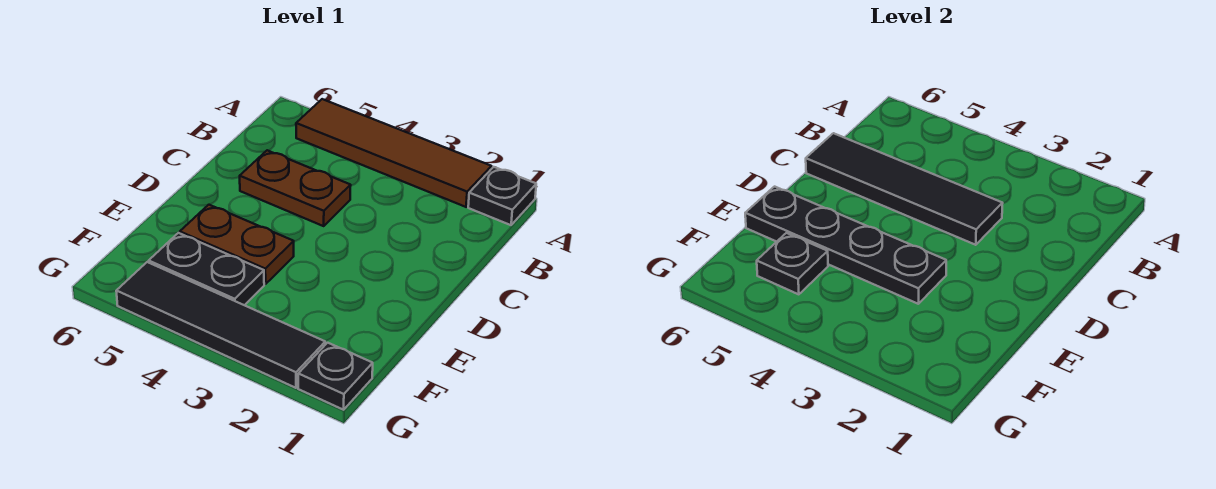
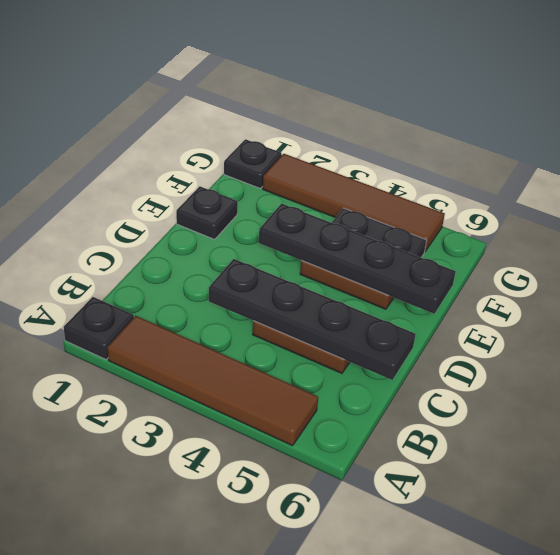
black 1x4 tile [806,133,1003,245] -> black 1x4 plate [209,259,416,380]
black 1x1 plate [757,233,828,294] -> black 1x1 plate moved to [176,186,238,239]
black 1x4 tile [116,262,325,388] -> brown 1x4 tile [263,154,445,251]

